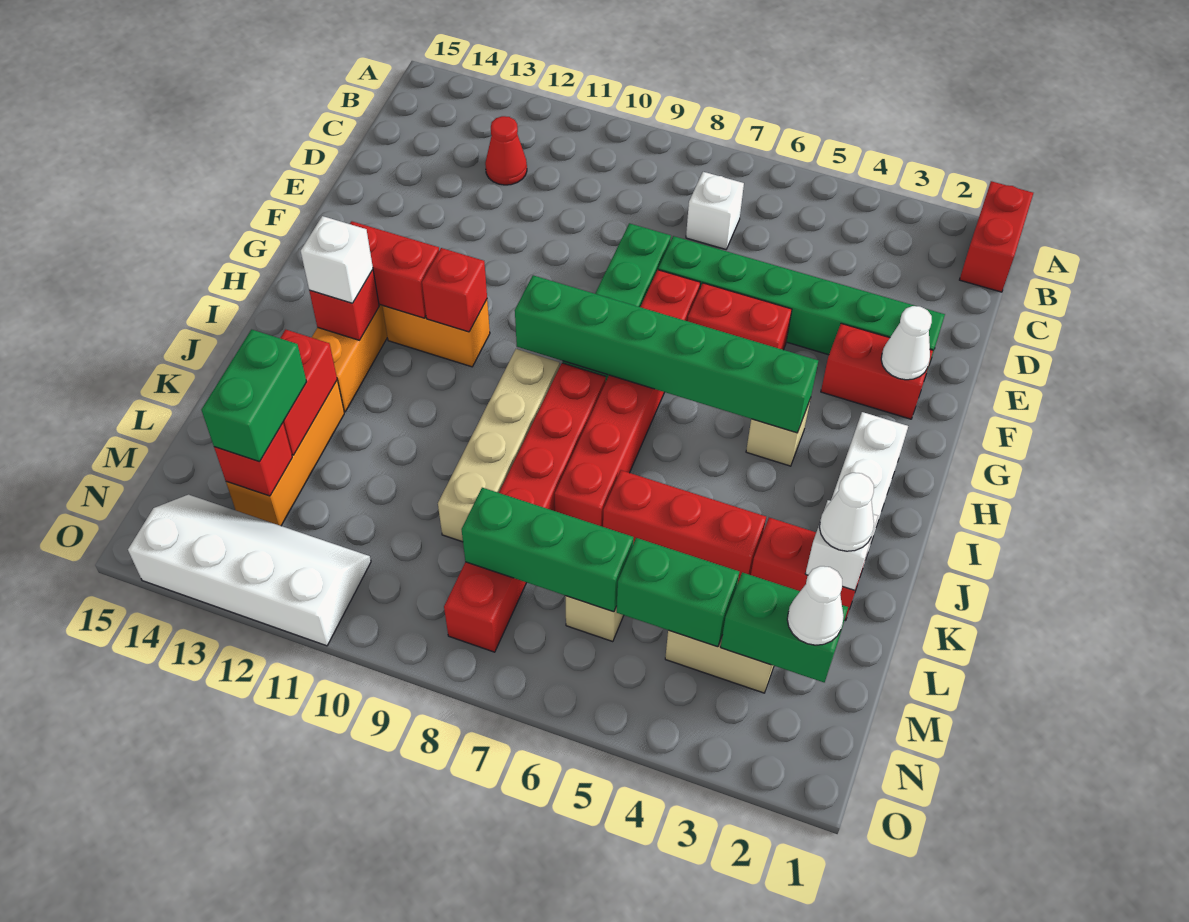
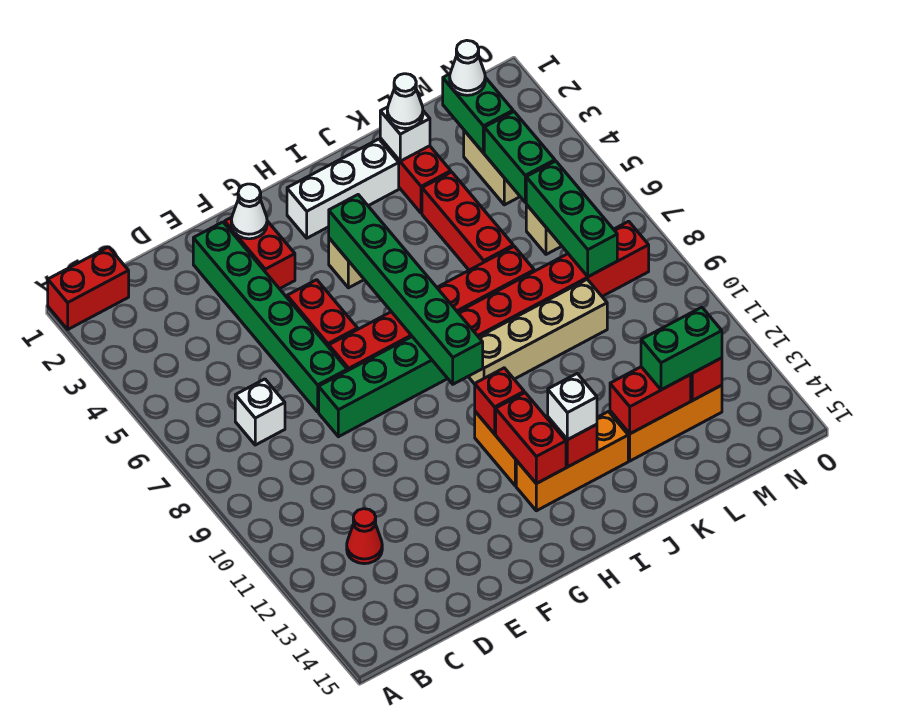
white 2x4 slope [128,495,371,646] -> none

